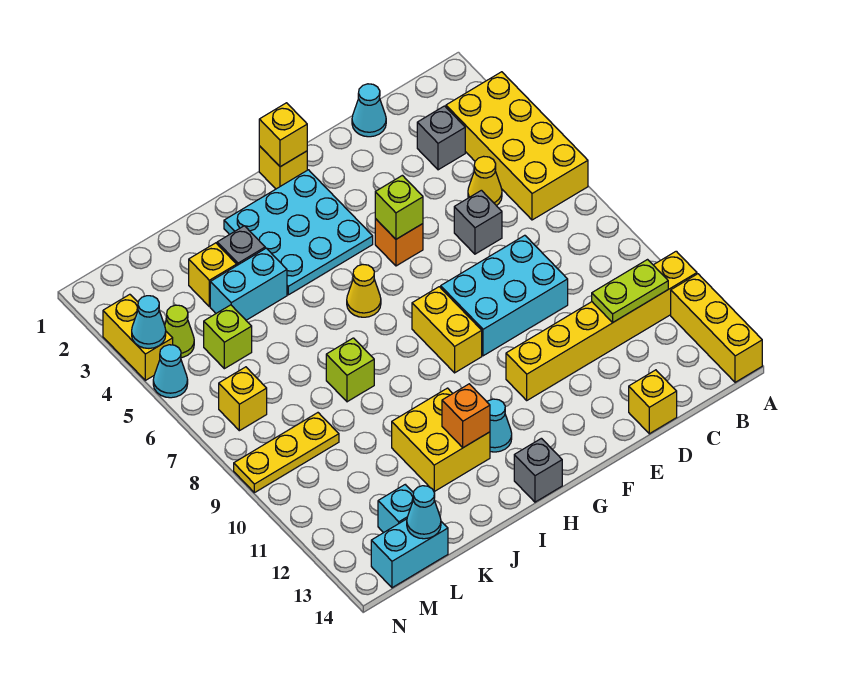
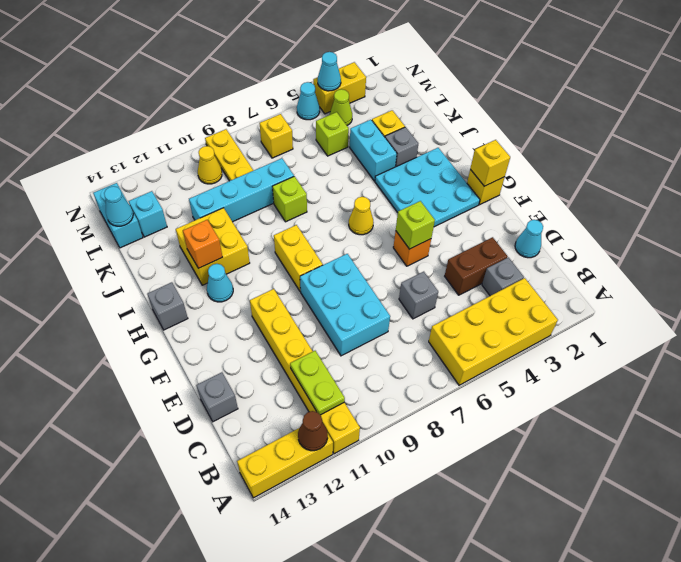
none -> brown 1x1 cone [298,411,328,451]
yellow 1x1 cone [468,156,502,206] -> yellow 1x1 cone moved to [198,146,222,184]
none -> brown 1x2 brick [445,237,508,295]
yellow 1x1 brick [629,370,677,434] -> grey 1x1 brick [196,372,238,422]
yellow 1x2 brick [412,287,482,373] -> yellow 1x2 brick turned to [274,225,323,292]
none -> cyan 1x4 brick [189,158,294,222]

